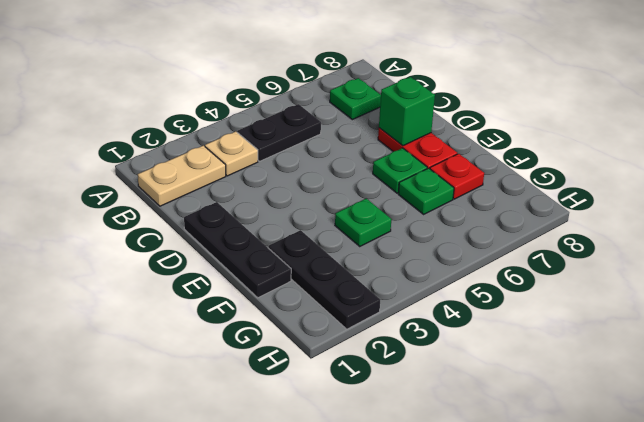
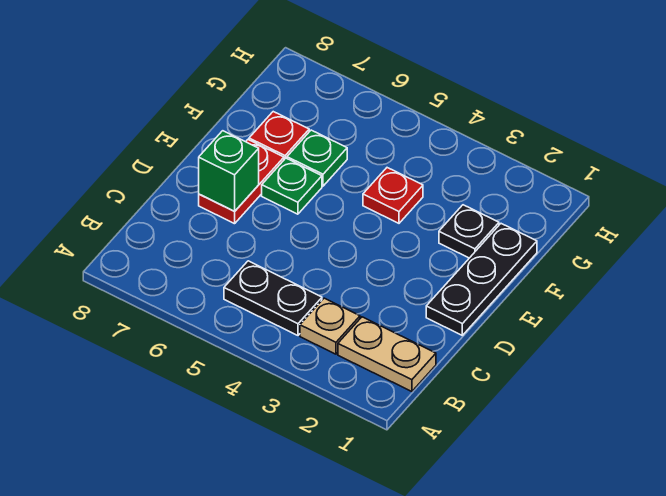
green 1x1 plate [330,78,381,120] -> none
black 1x3 plate [268,230,380,329] -> black 1x1 plate [439,205,499,258]
green 1x1 plate [335,199,391,246] -> red 1x1 plate [363,168,423,223]

